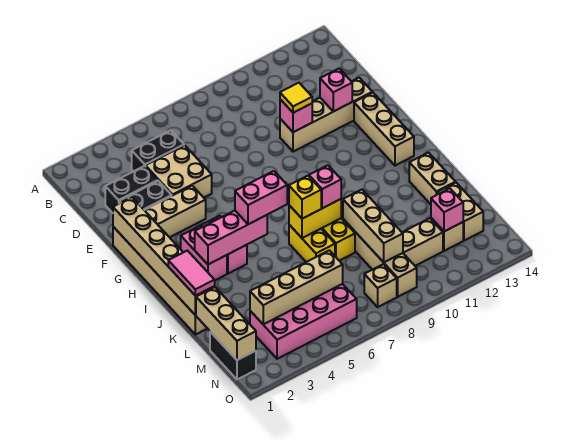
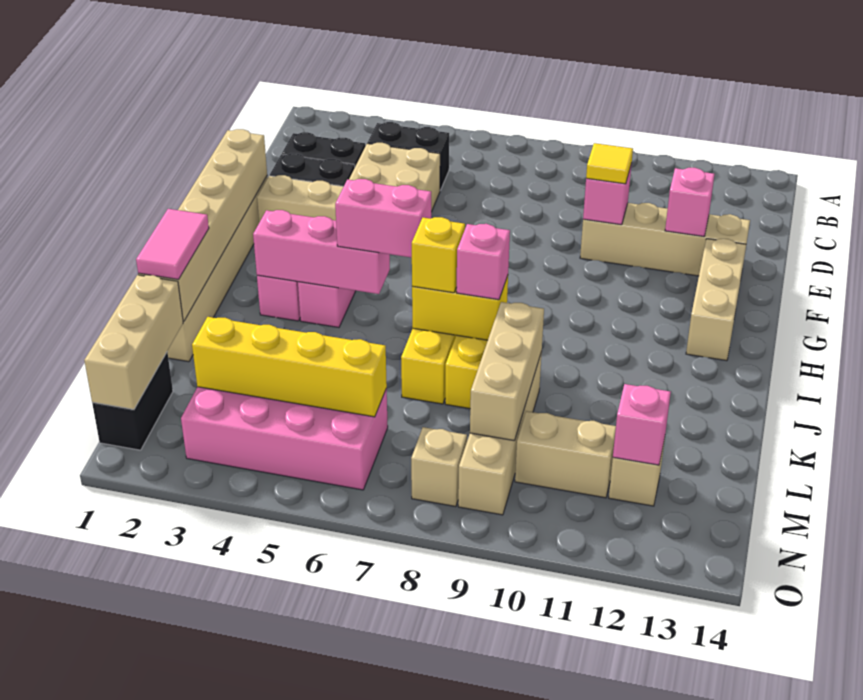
tan 1x2 brick [409,153,456,204] -> none
tan 1x2 brick [437,183,483,241] -> none
tan 1x4 brick [250,250,343,325] -> yellow 1x4 brick [192,317,387,417]

